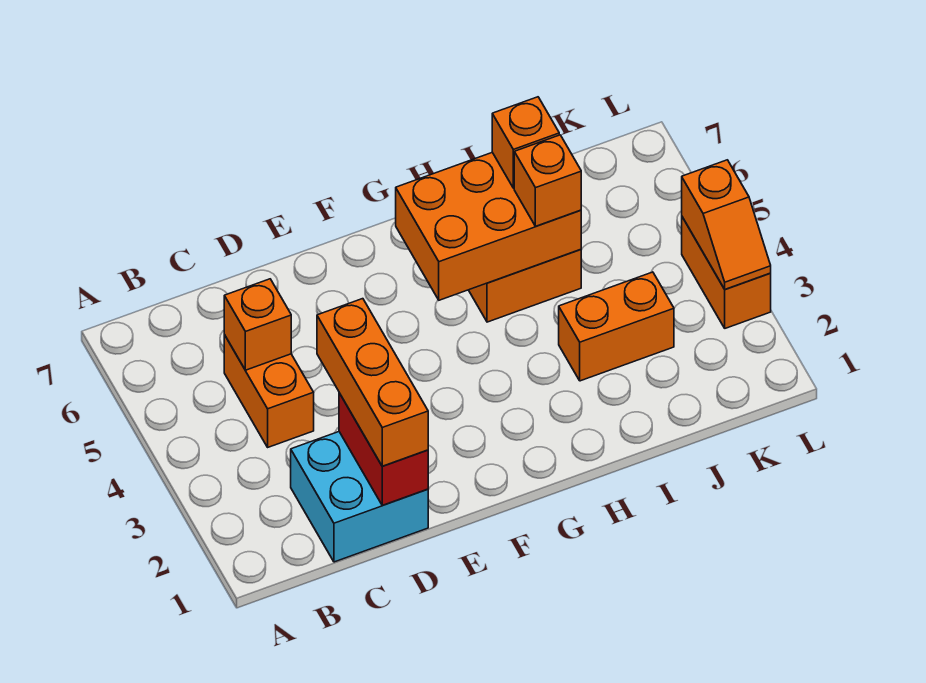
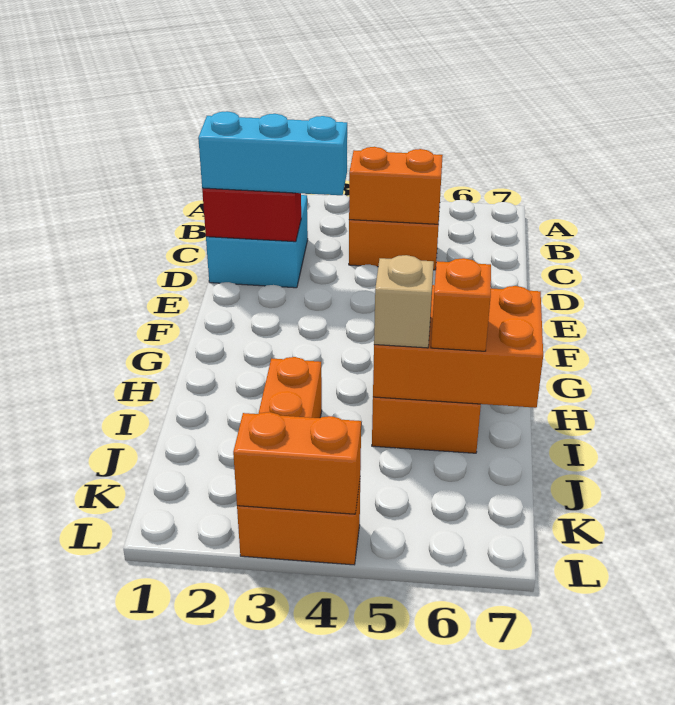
orange 1x1 brick [224,279,291,370] -> orange 1x2 brick [349,147,443,224]
orange 1x3 brick [317,299,428,466] -> cyan 1x3 brick [198,111,347,195]
orange 2x3 brick [396,152,581,300] -> orange 2x3 brick turned to [373,285,543,408]
orange 1x1 brick [514,135,581,226] -> tan 1x1 brick [374,255,434,348]
orange 1x2 slope [682,160,771,289] -> orange 1x2 brick [233,412,361,514]

